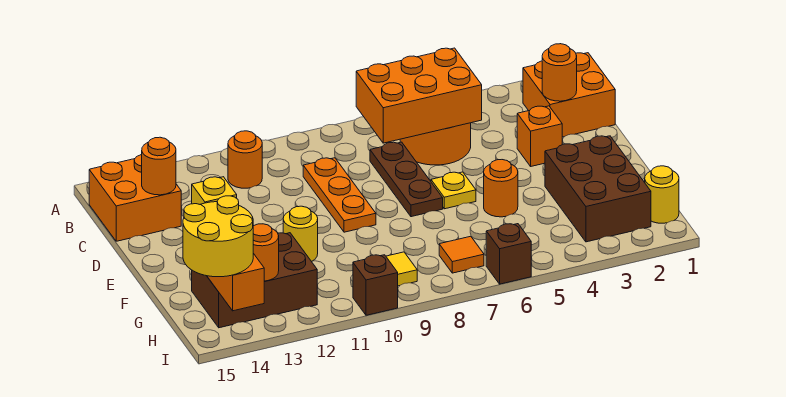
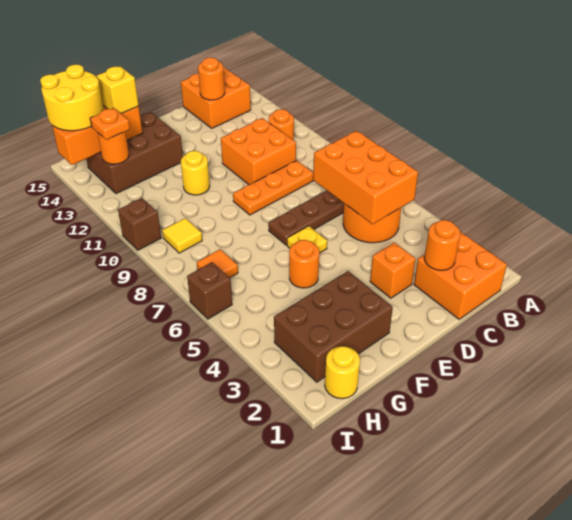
none -> orange 2x2 brick [221,118,296,185]
brown 2x3 brick [192,233,317,328] -> brown 2x3 brick turned to [87,112,183,194]
none -> orange 1x1 plate [90,108,130,140]

